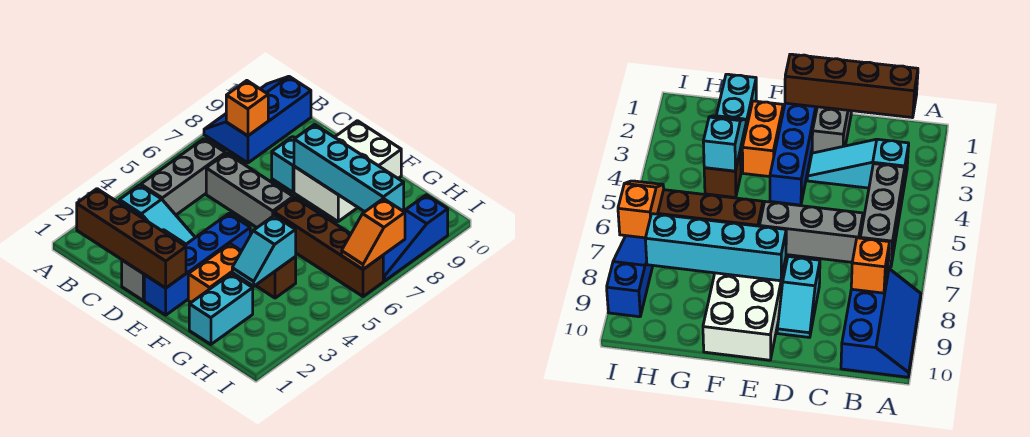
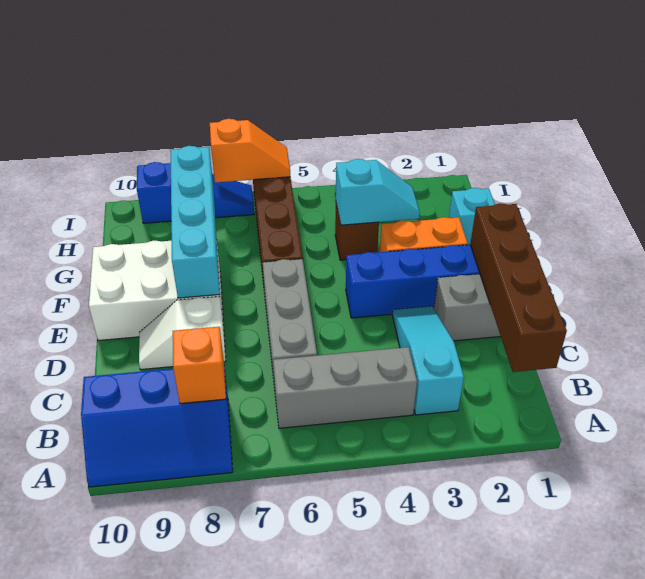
cyan 1x2 slope [272,137,295,192] -> white 1x2 slope [139,296,226,370]
cyan 1x2 brick [189,274,253,344] -> cyan 1x1 brick [449,188,495,245]

